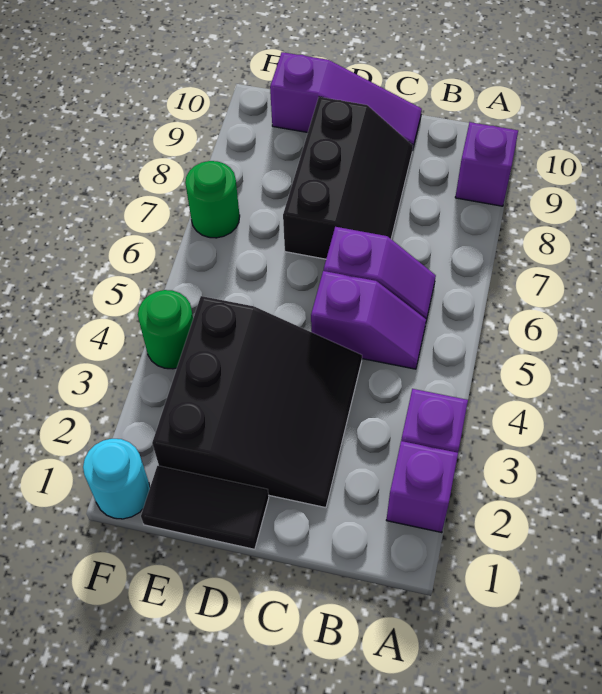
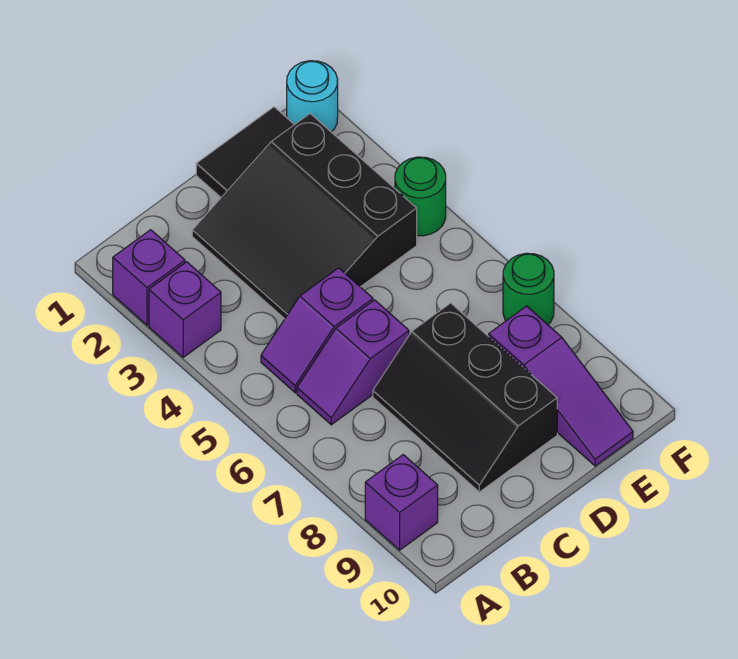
purple 1x3 slope [270,52,422,147] -> purple 1x3 slope turned to [489,306,633,466]

